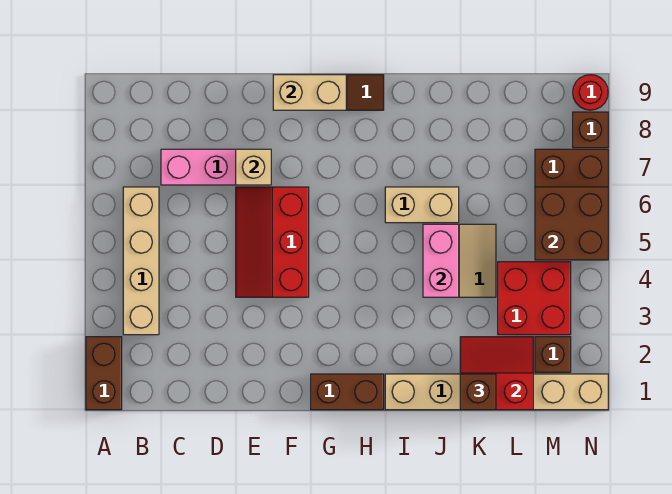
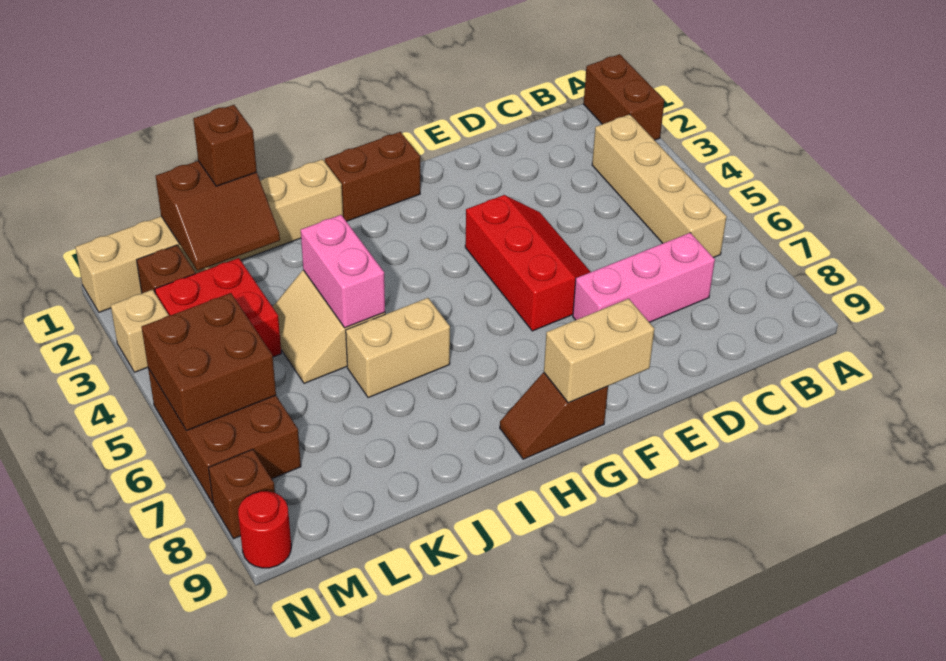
tan 1x1 brick [236,149,271,185] -> tan 1x1 brick moved to [111,290,169,372]
red 2x2 slope [460,337,533,410] -> brown 2x2 slope [156,161,280,271]

